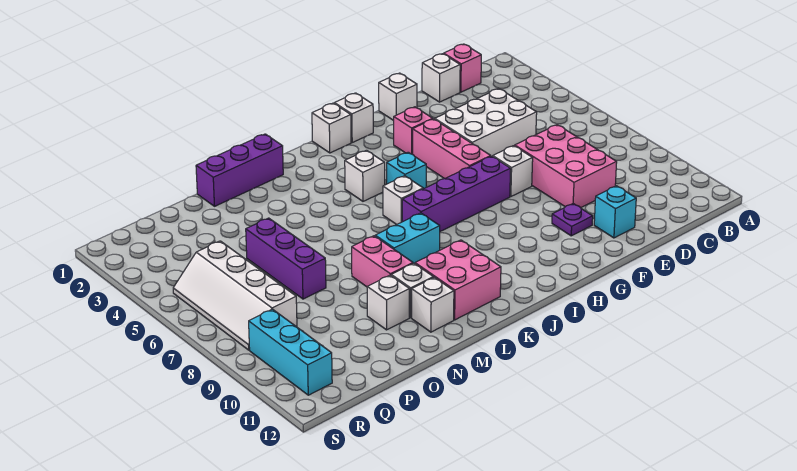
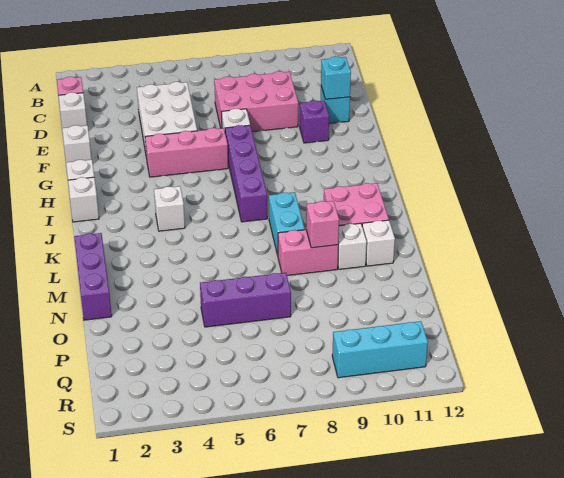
purple 1x1 plate [552,204,593,236] -> purple 1x1 brick [300,100,329,143]
pink 1x1 brick [394,107,433,154] -> pink 1x1 brick moved to [306,201,339,248]
cyan 1x1 brick [387,152,426,189] -> cyan 1x1 brick moved to [321,56,351,99]
white 1x1 brick [383,176,423,225] -> none
white 1x1 brick [367,275,409,330] -> none
white 2x4 slope [173,241,297,350] -> none

